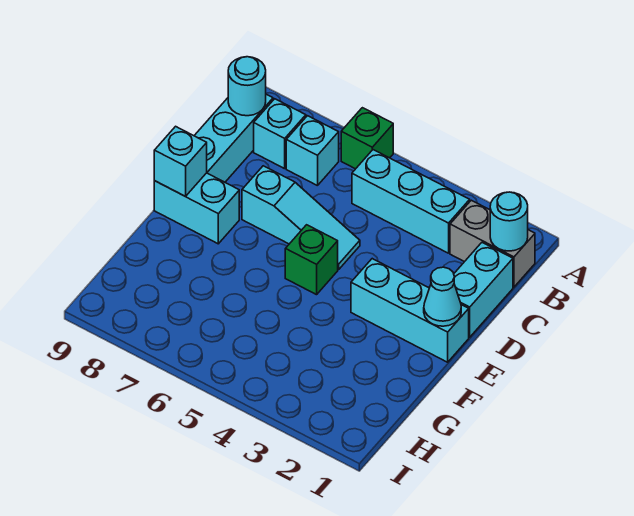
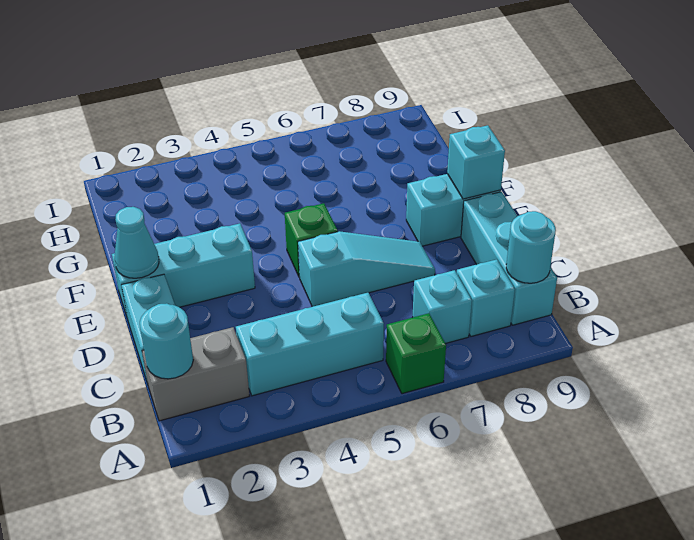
cyan 1x3 slope [242,166,360,269] -> cyan 1x3 slope turned to [298,231,435,307]

